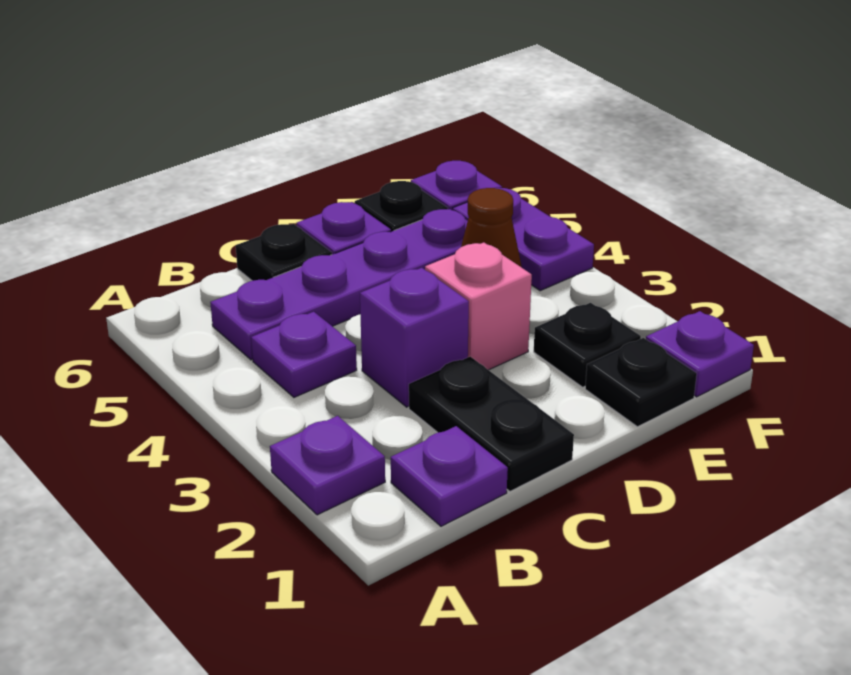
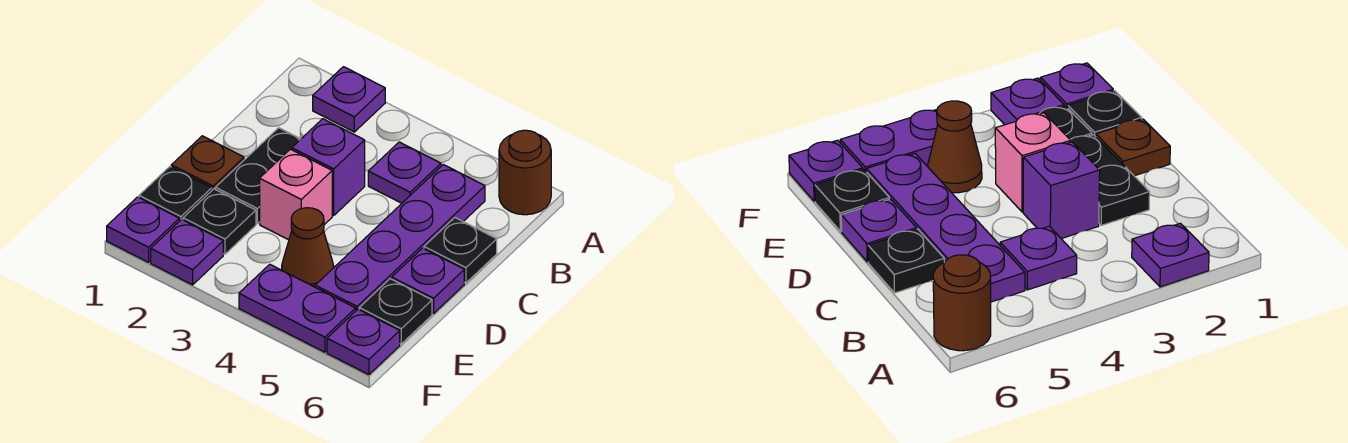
none -> brown 1x1 round brick [499,130,551,215]
purple 1x1 plate [391,426,508,526] -> purple 1x1 plate moved to [151,219,223,285]
black 1x2 plate [409,356,574,491] -> black 1x2 plate turned to [215,128,301,224]
none -> brown 1x1 plate [171,136,244,190]

